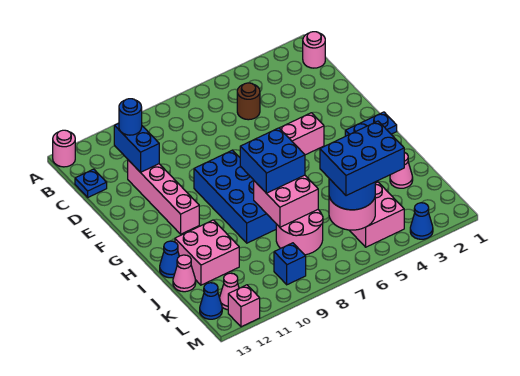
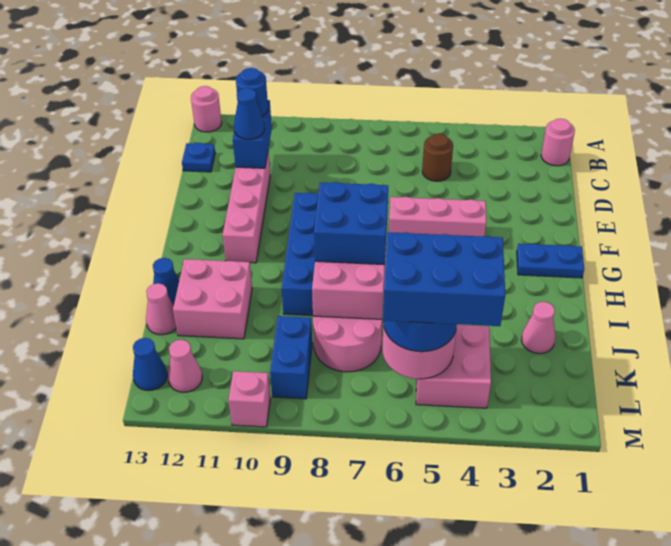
blue 1x1 brick [274,243,306,285] -> blue 1x2 brick [270,316,312,399]
blue 1x1 cone [410,203,433,239] -> blue 1x1 cone moved to [234,88,265,139]
pink 1x1 brick [228,285,260,327] -> pink 1x1 brick moved to [228,371,270,427]

